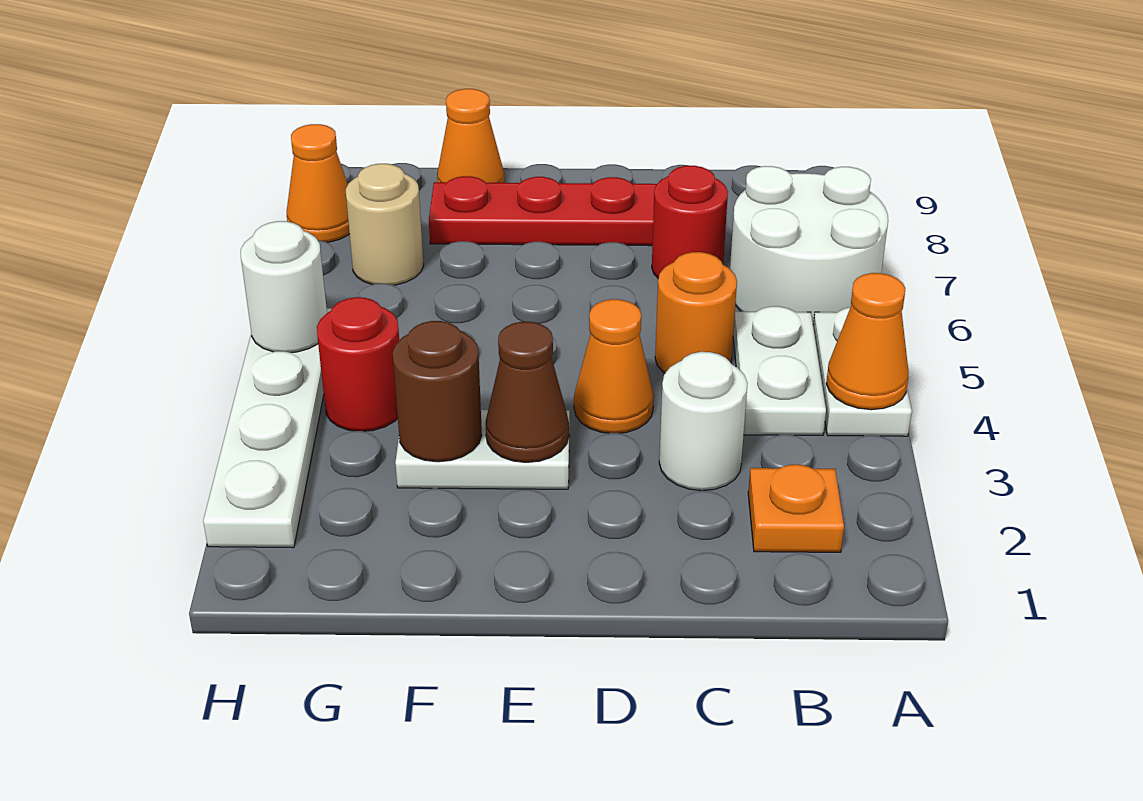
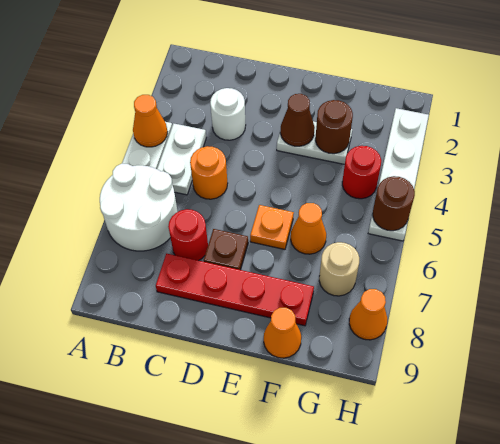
orange 1x1 plate [748,465,844,552] -> orange 1x1 plate moved to [250,205,294,249]
orange 1x1 cone [574,299,654,433] -> orange 1x1 cone moved to [291,203,326,254]
none -> brown 1x1 plate [204,229,248,270]
white 1x1 round brick [241,221,327,353] -> brown 1x1 round brick [373,176,415,231]

